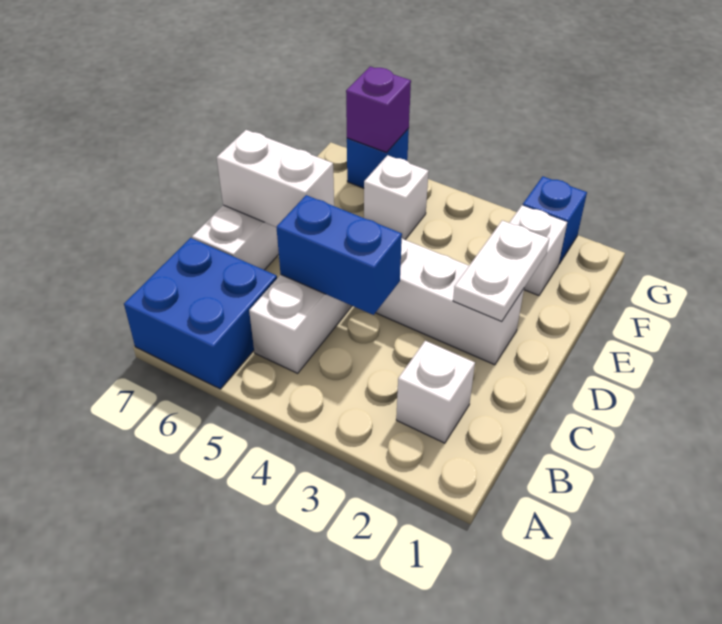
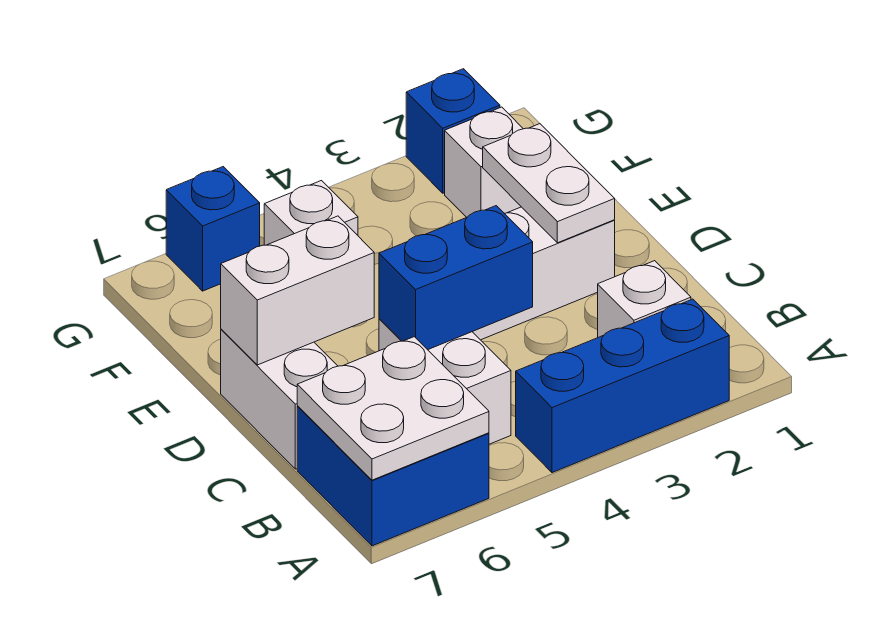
none -> blue 1x3 brick [516,299,729,473]
none -> white 2x2 plate [297,337,489,480]
purple 1x1 brick [346,67,411,152] -> none

